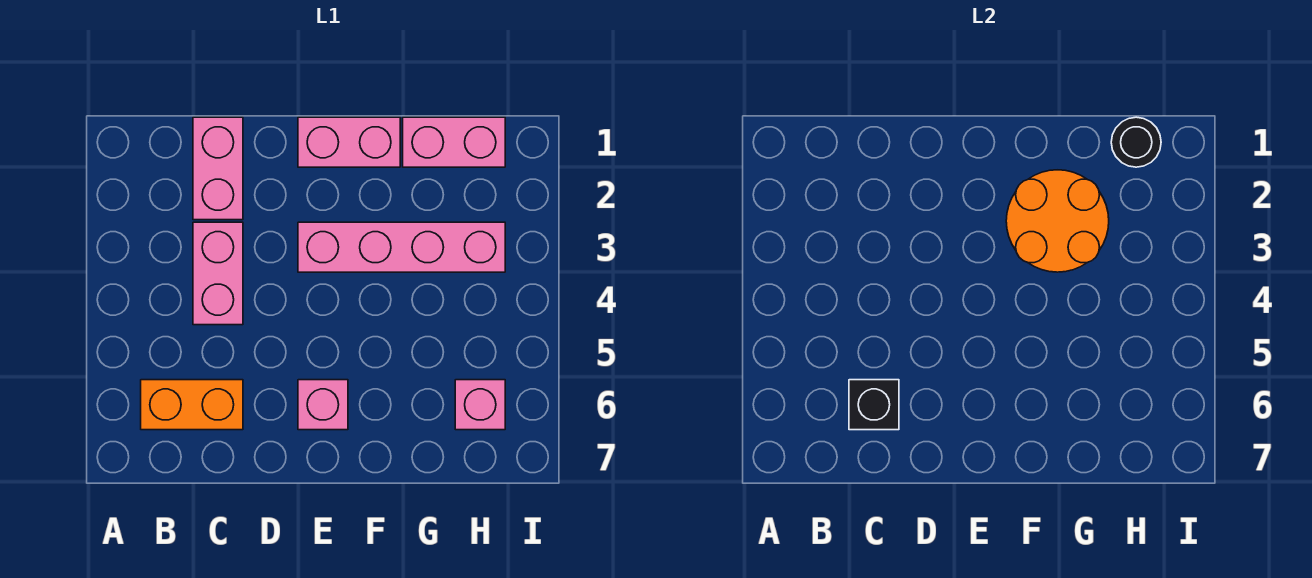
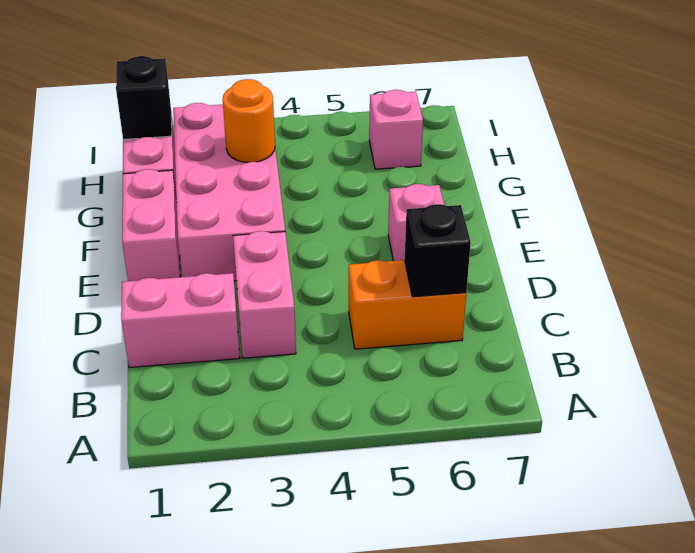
orange 1x2 brick [141,380,243,430] -> orange 1x2 brick turned to [349,260,466,349]
pink 1x2 brick [193,222,243,325] -> pink 1x2 brick turned to [233,231,296,358]
pink 1x4 brick [298,222,505,272] -> pink 2x4 brick [173,103,285,281]
orange 2x2 round brick [1006,170,1109,272] -> orange 1x1 round brick [223,79,275,163]
black 1x1 round brick [1111,117,1161,167] -> black 1x1 brick [116,56,172,140]

